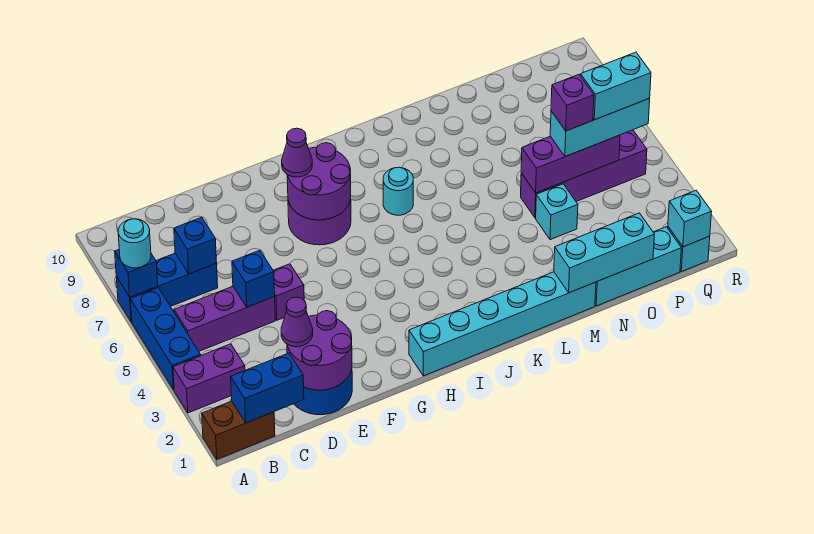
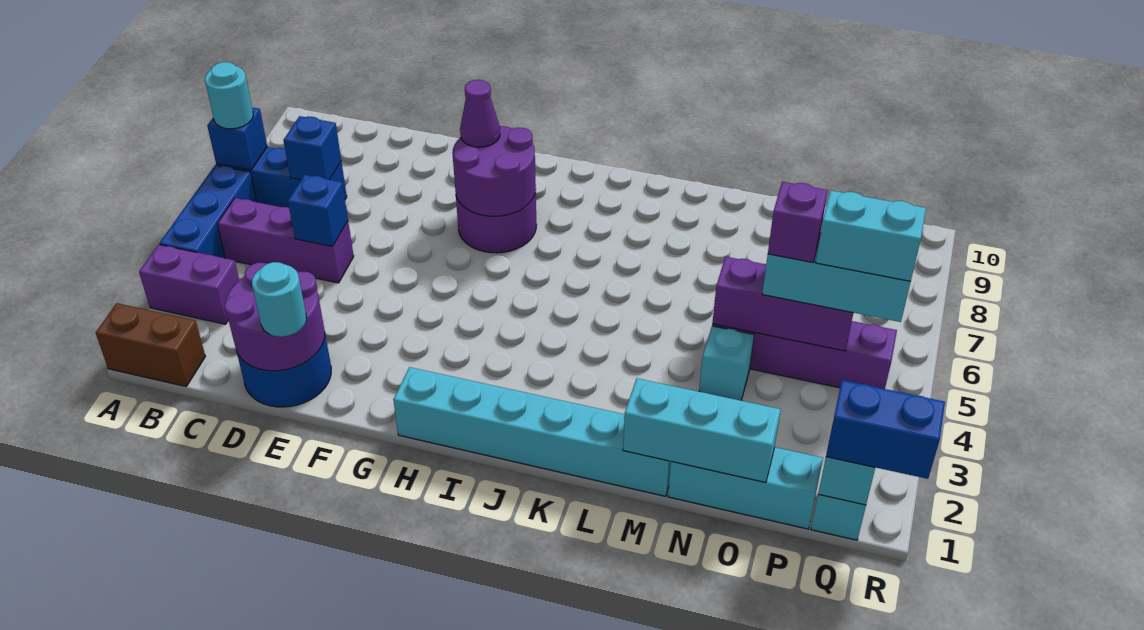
blue 1x2 brick [231,353,304,423] -> blue 1x2 brick moved to [826,380,945,479]
purple 1x1 cone [281,297,313,347] -> none
purple 1x1 brick [273,264,304,320] -> none
cyan 1x1 round brick [383,167,413,215] -> cyan 1x1 round brick moved to [252,262,306,337]

